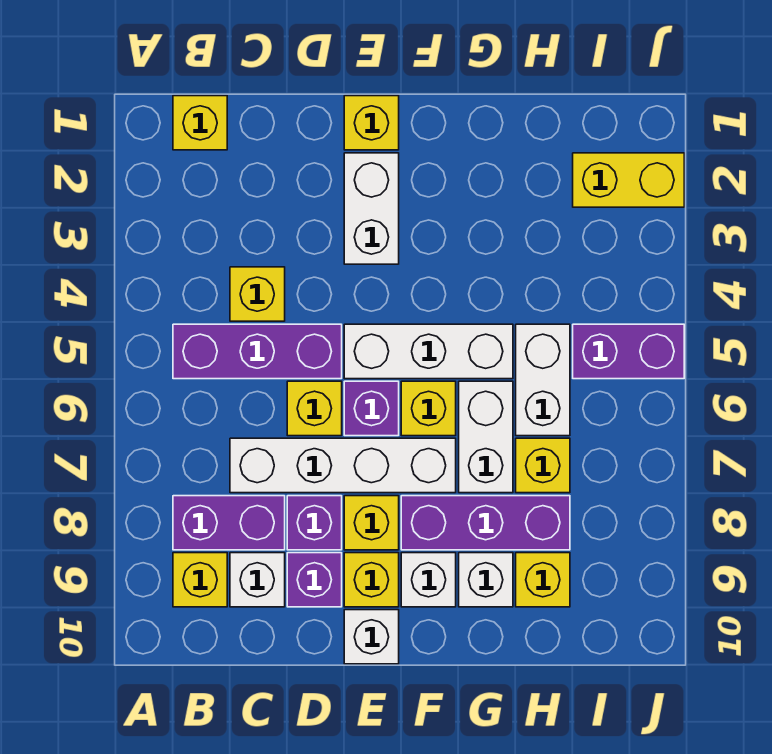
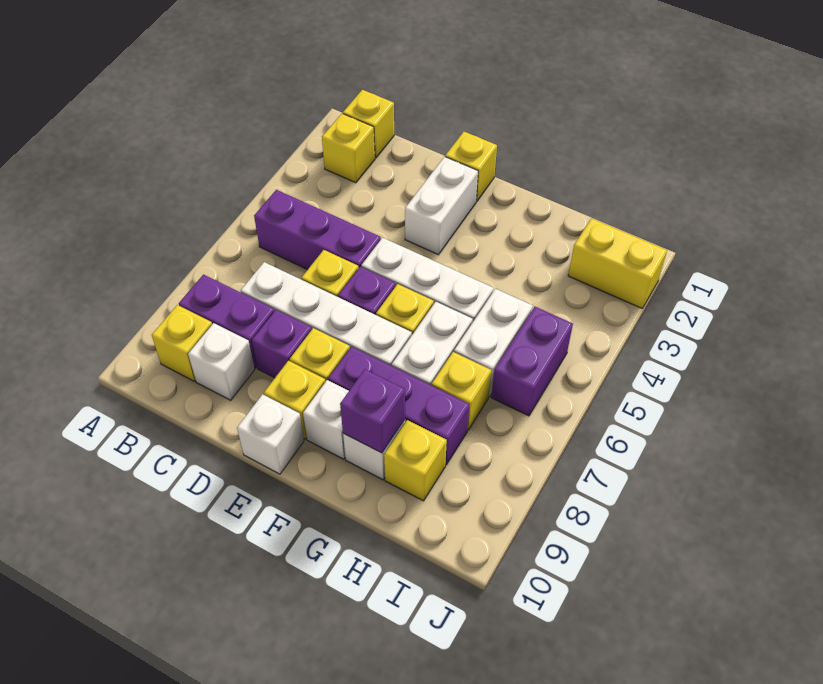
yellow 1x1 brick [230,267,285,321] -> yellow 1x1 brick moved to [322,114,375,183]
purple 1x1 brick [287,553,342,607] -> purple 1x1 brick moved to [340,369,405,453]
purple 1x2 brick [573,324,684,379] -> purple 1x2 brick turned to [491,307,573,416]

